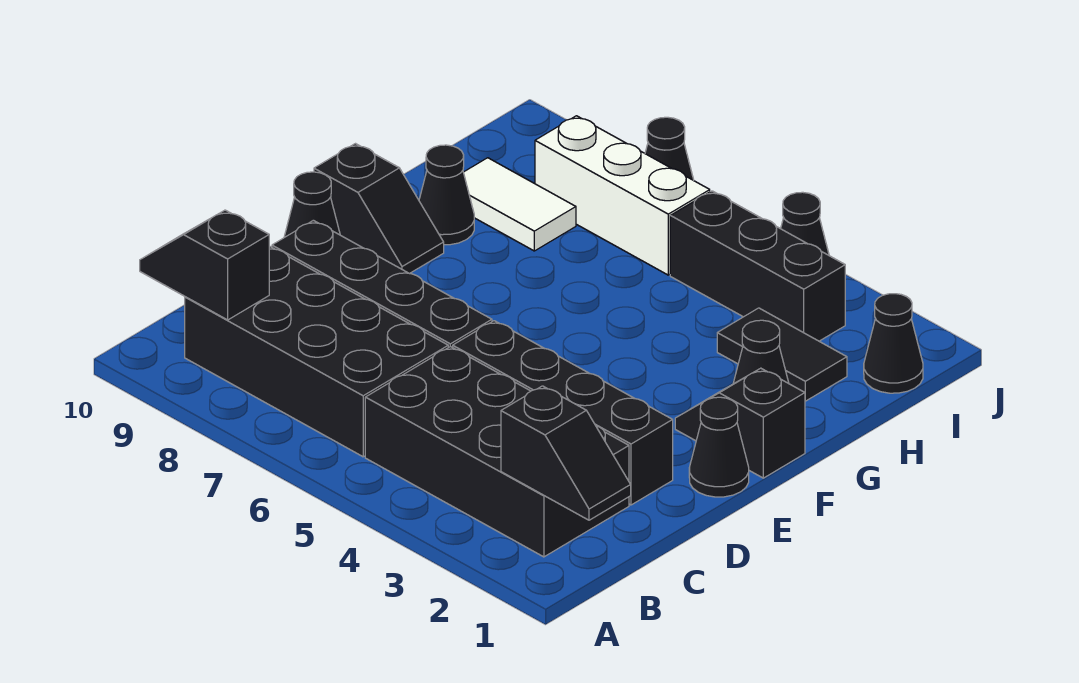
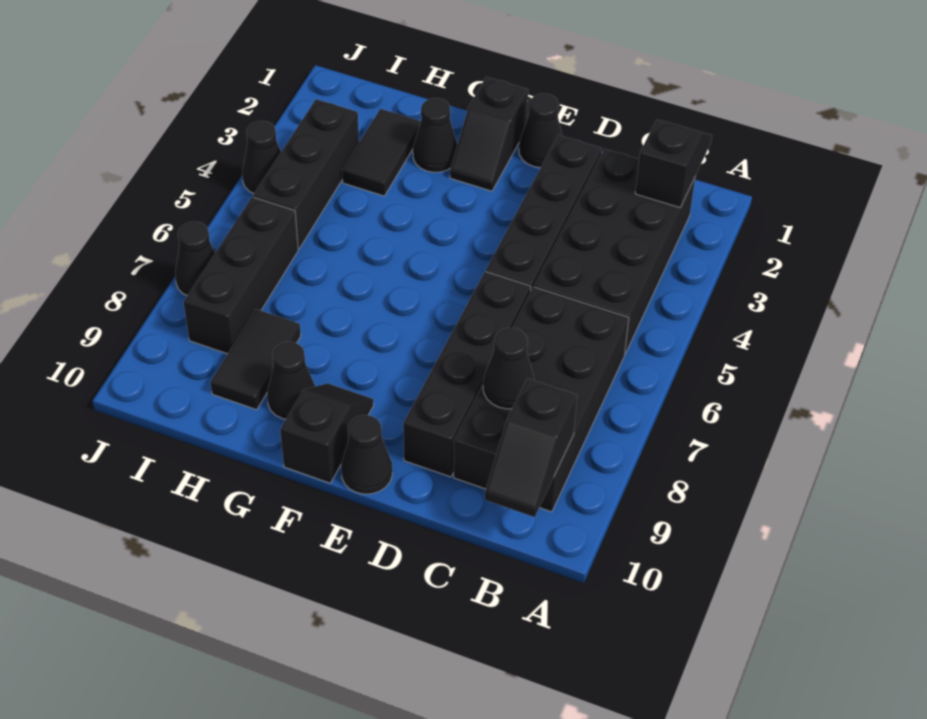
white 1x2 tile [463,158,576,251] -> black 1x2 tile [210,309,301,410]
black 1x1 cone [864,294,923,393] -> black 1x1 cone moved to [483,328,534,409]
white 1x3 brick [535,116,710,275] -> black 1x3 brick [184,197,298,354]

